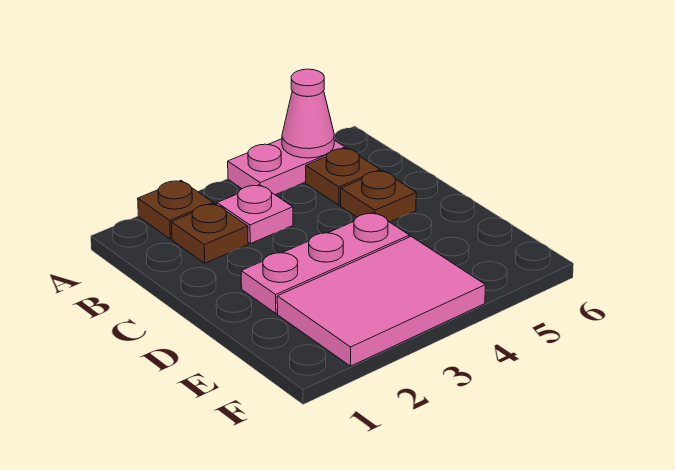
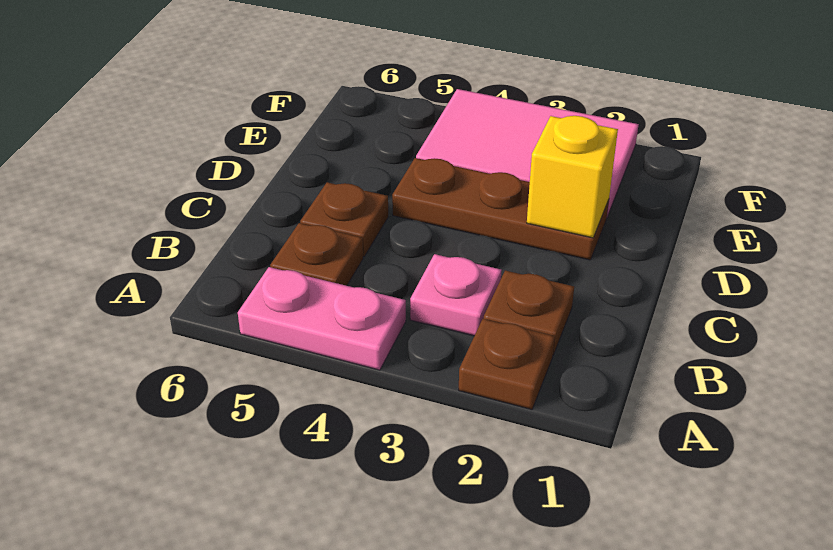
pink 1x1 cone [282,69,334,158] -> none
pink 1x3 plate [241,213,409,313] -> brown 1x3 plate [392,158,609,260]
none -> yellow 1x1 brick [527,116,618,238]

